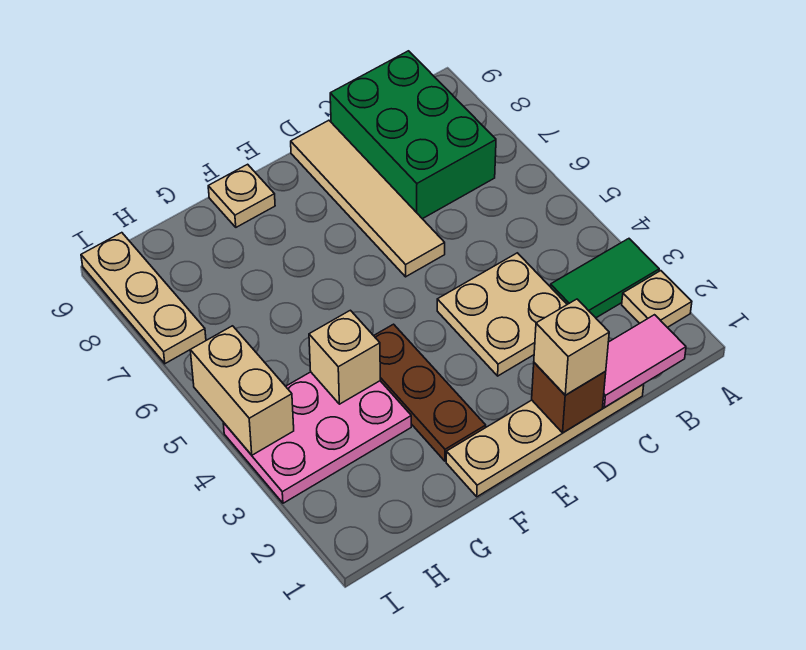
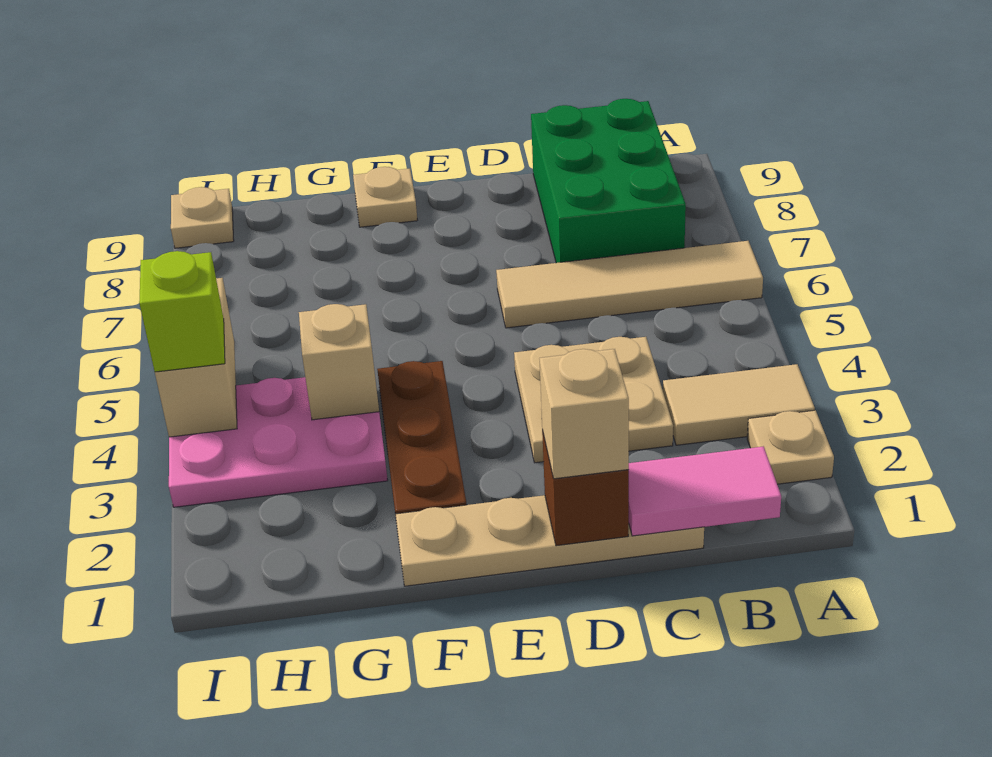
green 1x2 tile [550,239,659,318] -> tan 1x2 tile [663,364,815,445]
tan 1x4 tile [291,120,445,277] -> tan 1x4 tile turned to [496,241,763,328]
none -> lime 1x1 brick [139,251,225,372]
tan 1x3 plate [81,233,206,364] -> tan 1x1 plate [171,187,234,248]

